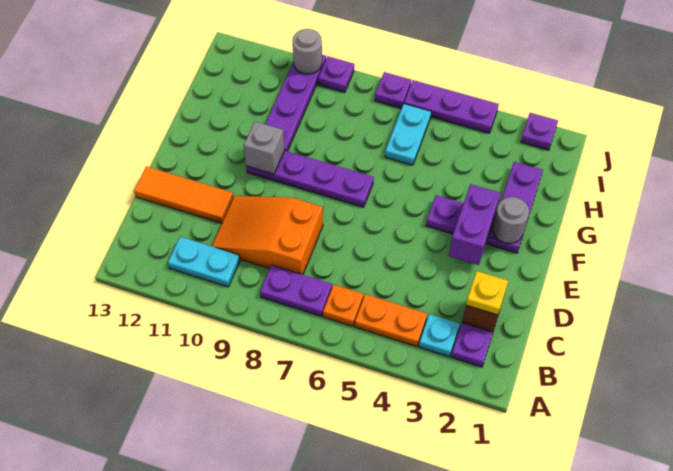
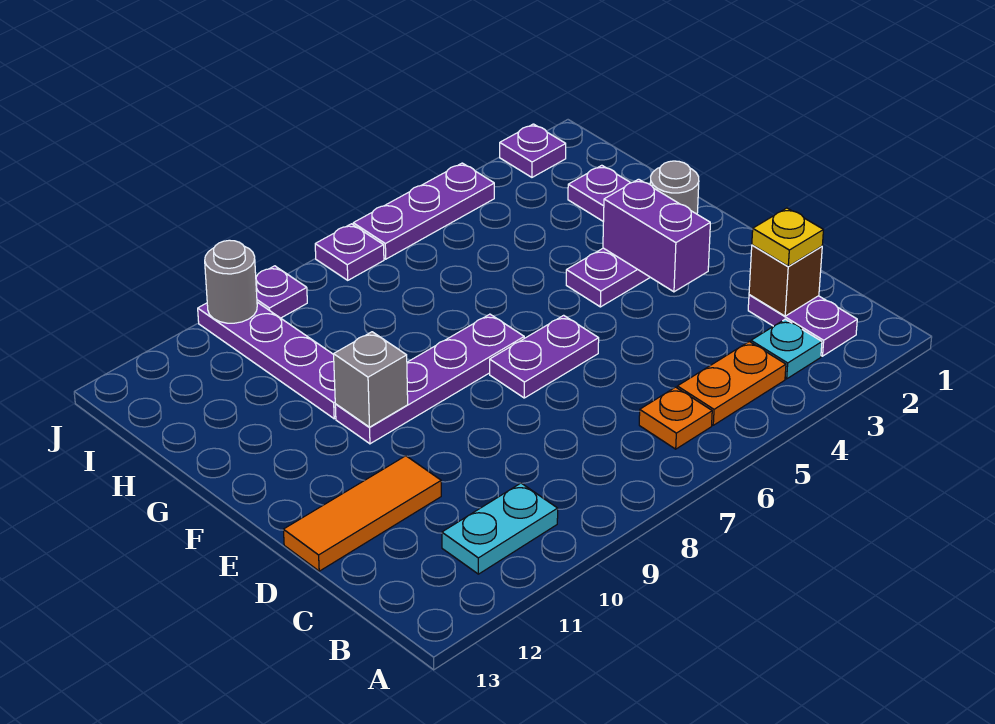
purple 1x2 plate [260,265,332,316] -> purple 1x2 plate moved to [490,315,599,398]
orange 2x3 slope [212,196,323,275] -> none
cyan 1x2 plate [385,104,431,165] -> none

